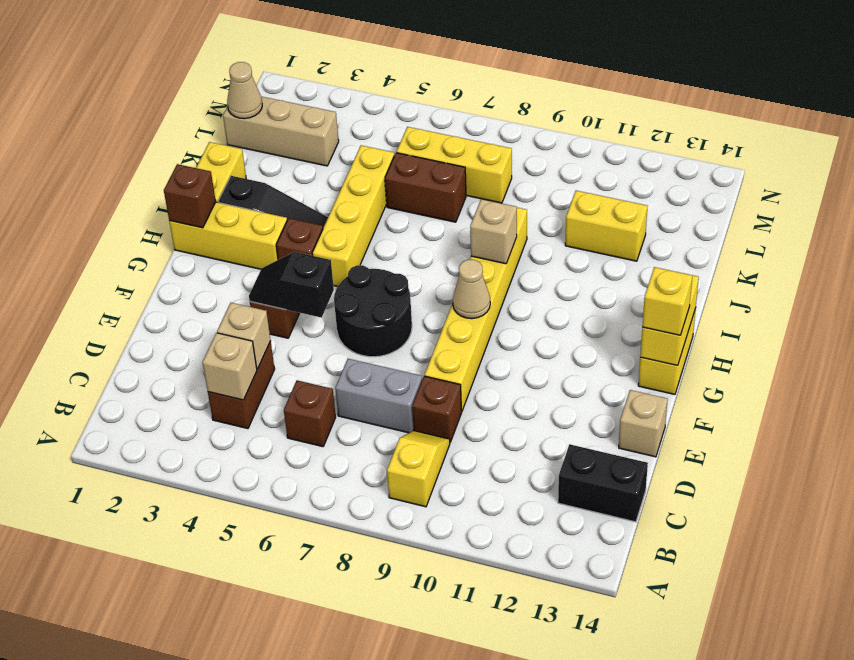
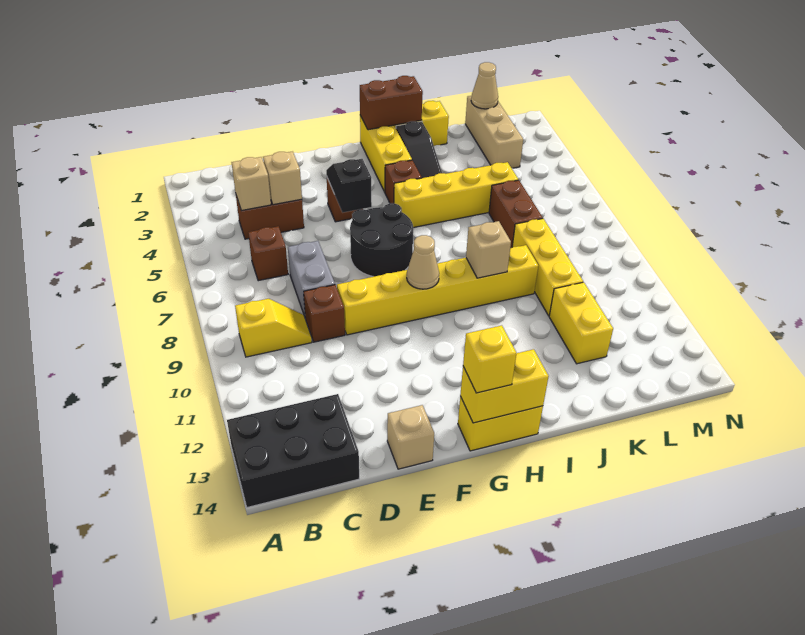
black 1x2 brick [558,444,648,522] -> black 2x3 brick [227,394,359,507]
brown 1x1 brick [164,164,216,228] -> brown 1x2 brick [360,76,423,130]
yellow 1x3 brick [396,127,512,203] -> yellow 1x3 brick moved to [512,219,583,316]

